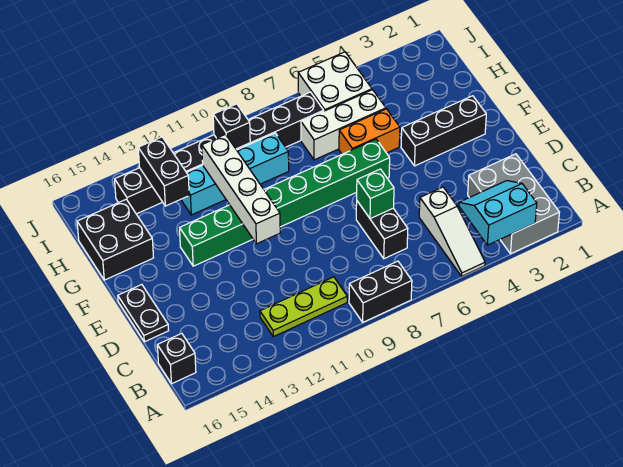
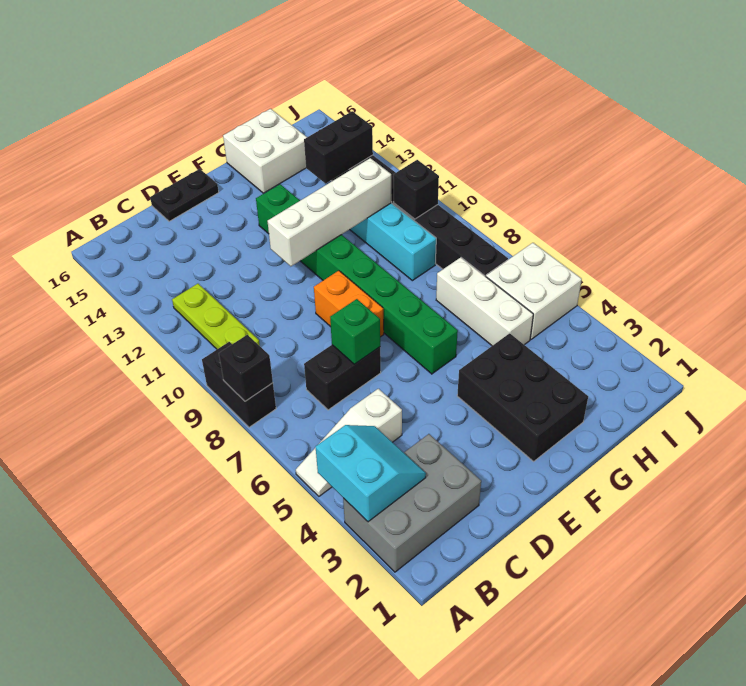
black 1x1 brick [157,333,196,384] -> black 1x1 brick moved to [219,335,273,401]
black 1x3 brick [401,96,486,166] -> black 2x3 brick [457,333,588,461]
orange 1x2 brick [339,109,400,154] -> orange 1x2 brick moved to [314,271,384,337]
black 2x2 brick [77,199,154,280] -> white 2x2 brick [223,109,307,193]

